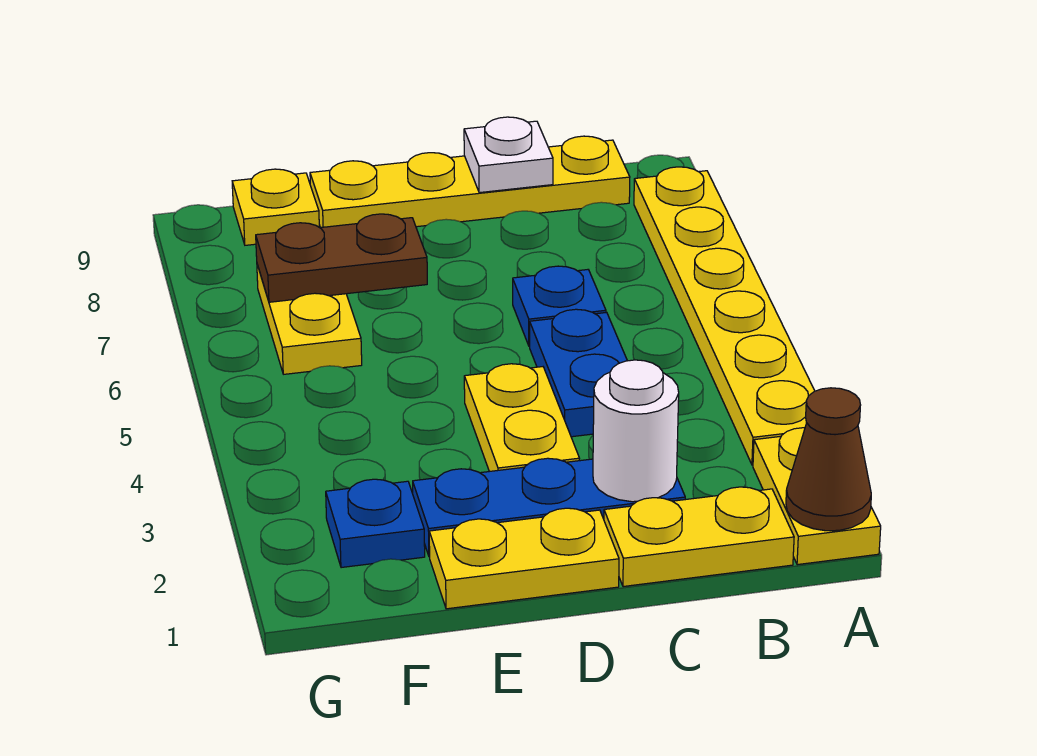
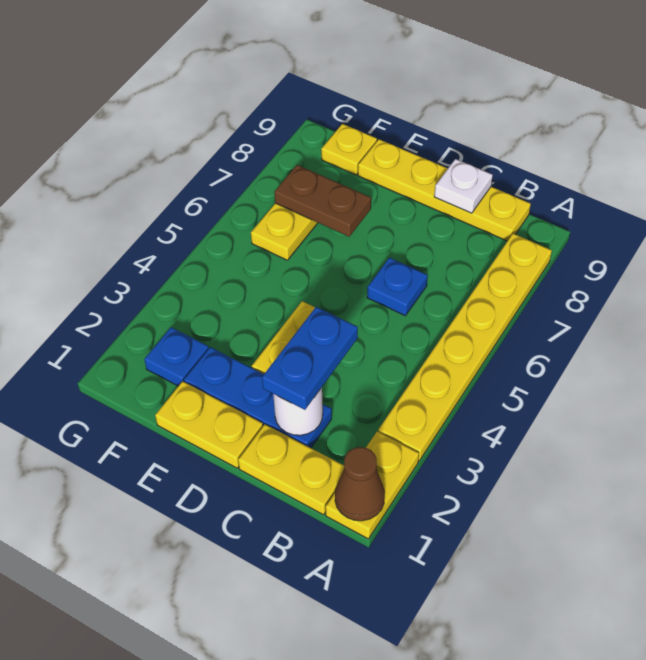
blue 1x2 plate [530,309,627,437] -> blue 1x2 plate moved to [262,307,358,410]

